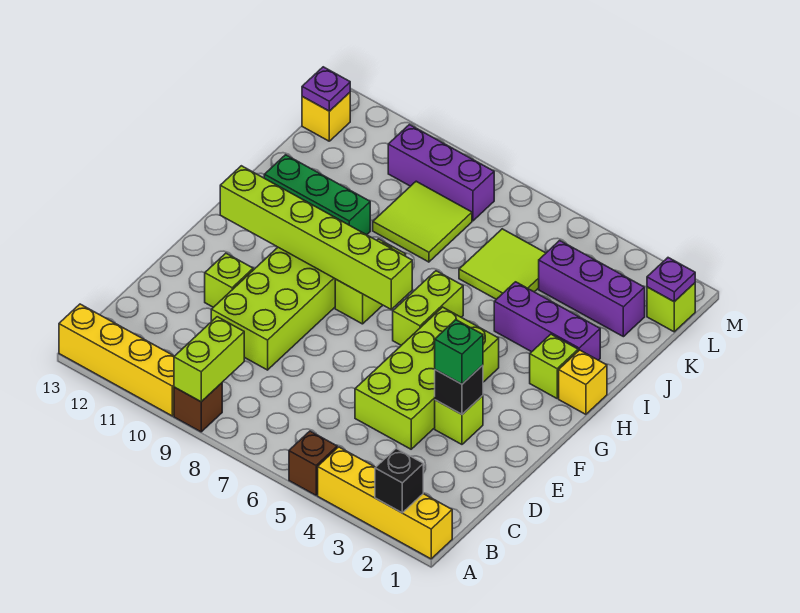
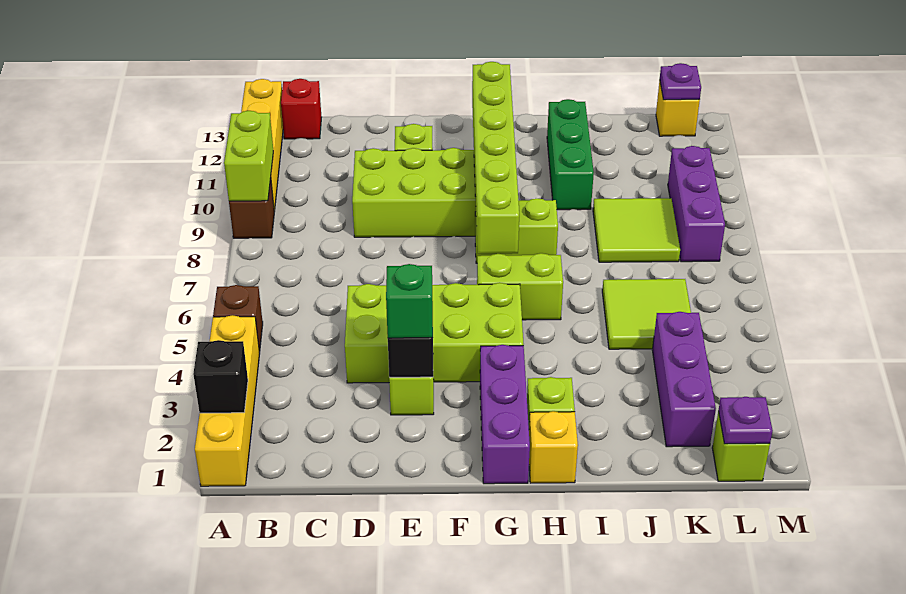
lime 1x2 brick [174,317,244,402] -> lime 1x2 brick turned to [224,111,273,201]
none -> red 1x1 brick [281,79,321,139]
purple 1x3 brick [494,282,600,360] -> purple 1x3 brick moved to [480,345,530,484]

